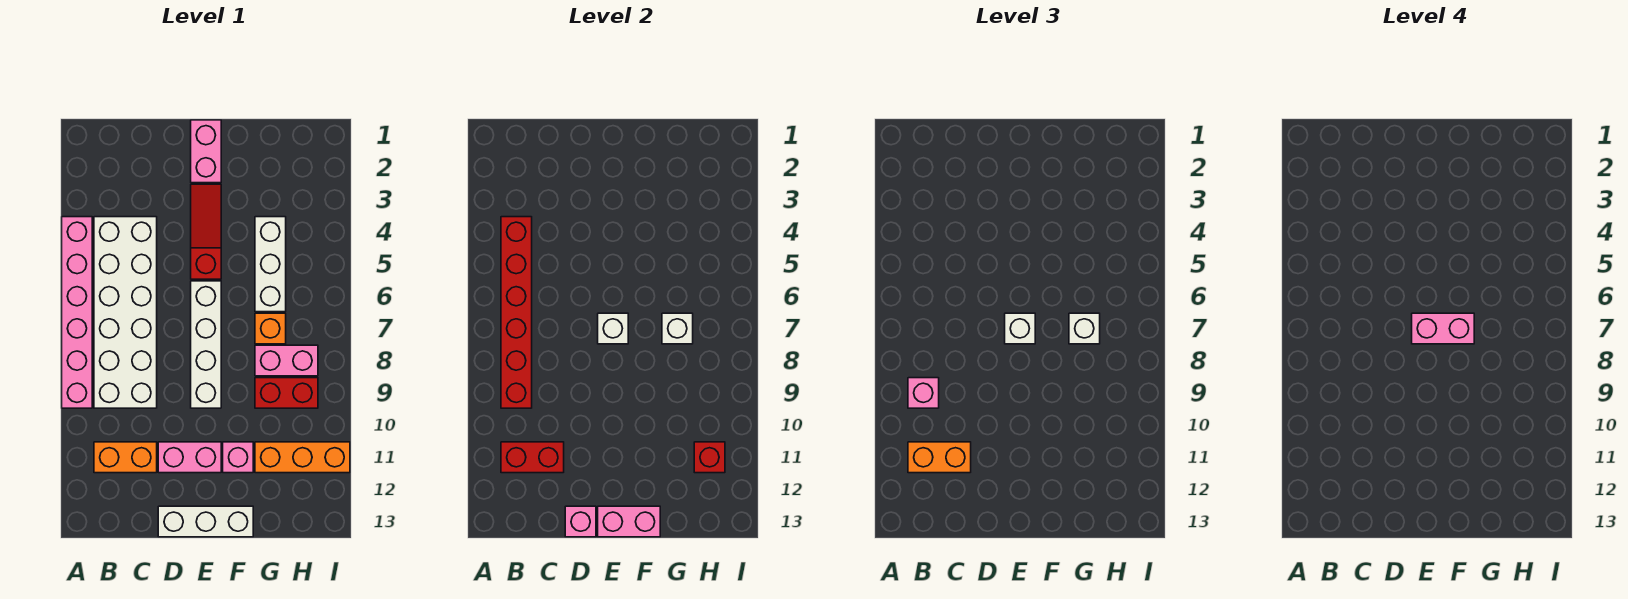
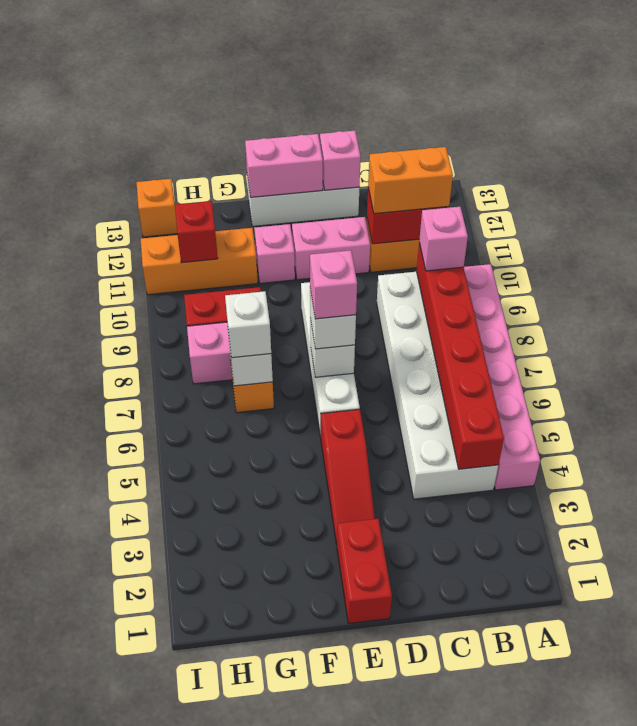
pink 1x2 brick [191,120,221,183] -> red 1x2 brick [337,519,392,623]
pink 1x2 brick [1412,313,1474,344] -> pink 1x1 brick [310,250,357,319]
white 1x3 brick [255,217,286,312] -> none
none -> orange 1x1 brick [136,179,177,237]

